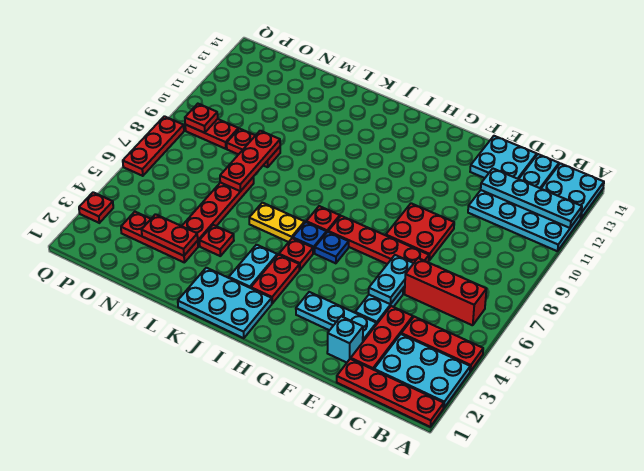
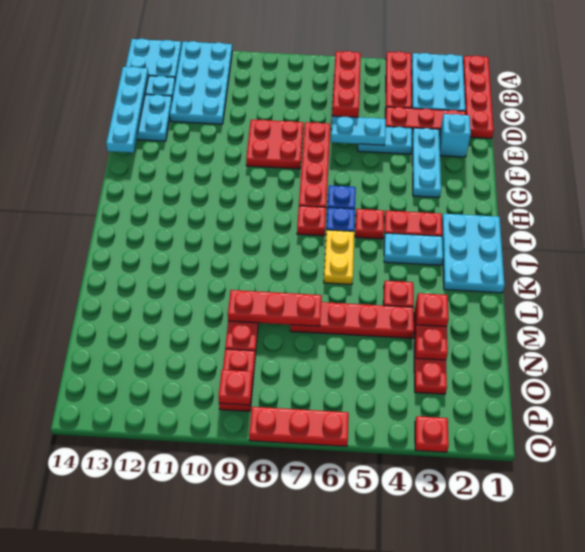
cyan 1x4 plate [481,169,582,228] -> cyan 1x4 plate moved to [106,67,149,153]
none -> red 1x1 plate [417,293,449,326]

